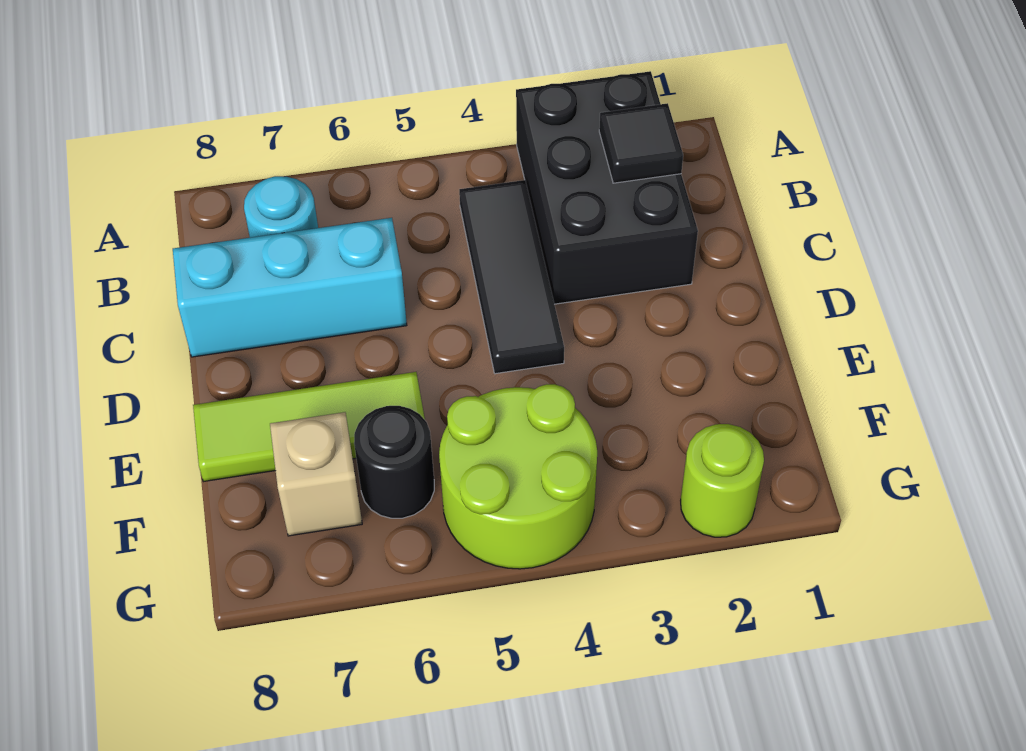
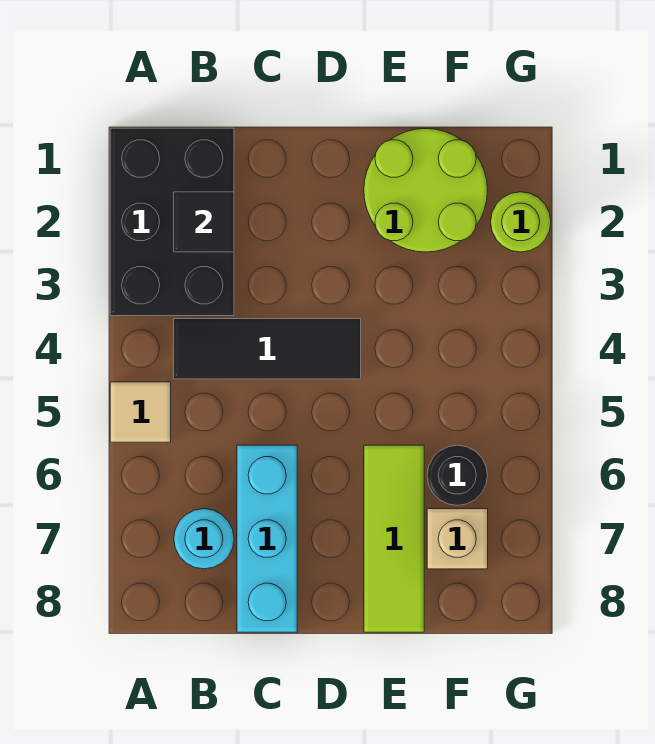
black 2x3 brick [516,71,698,304] -> black 2x3 brick turned to [110,128,234,316]
none -> tan 1x1 tile [110,382,171,442]
lime 2x2 round brick [439,384,597,569] -> lime 2x2 round brick moved to [364,129,488,252]

